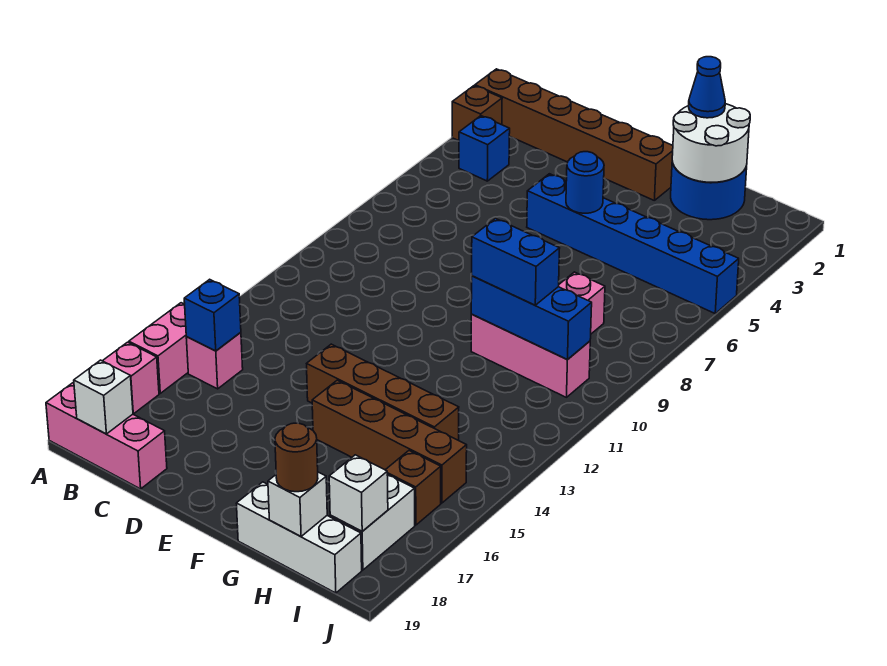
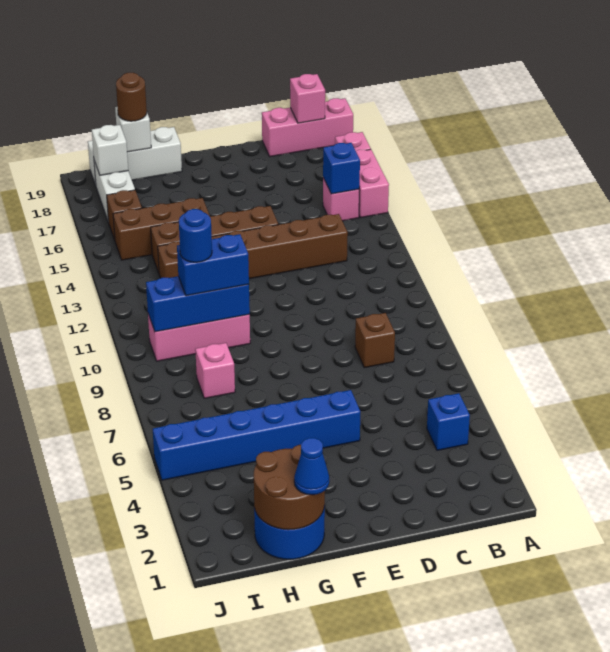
brown 1x6 brick [475,69,673,200] -> brown 1x6 brick moved to [158,214,348,279]
brown 1x1 brick [452,86,502,141] -> brown 1x1 brick moved to [355,313,395,368]
white 1x1 brick [74,360,133,434] -> pink 1x1 brick [290,74,325,123]
blue 1x1 round brick [566,152,604,213] -> blue 1x1 round brick moved to [179,209,212,262]
brown 1x4 brick [312,380,467,503] -> brown 1x3 brick [113,198,210,260]
white 2x2 round brick [672,104,750,182] -> brown 2x2 round brick [254,445,325,530]

